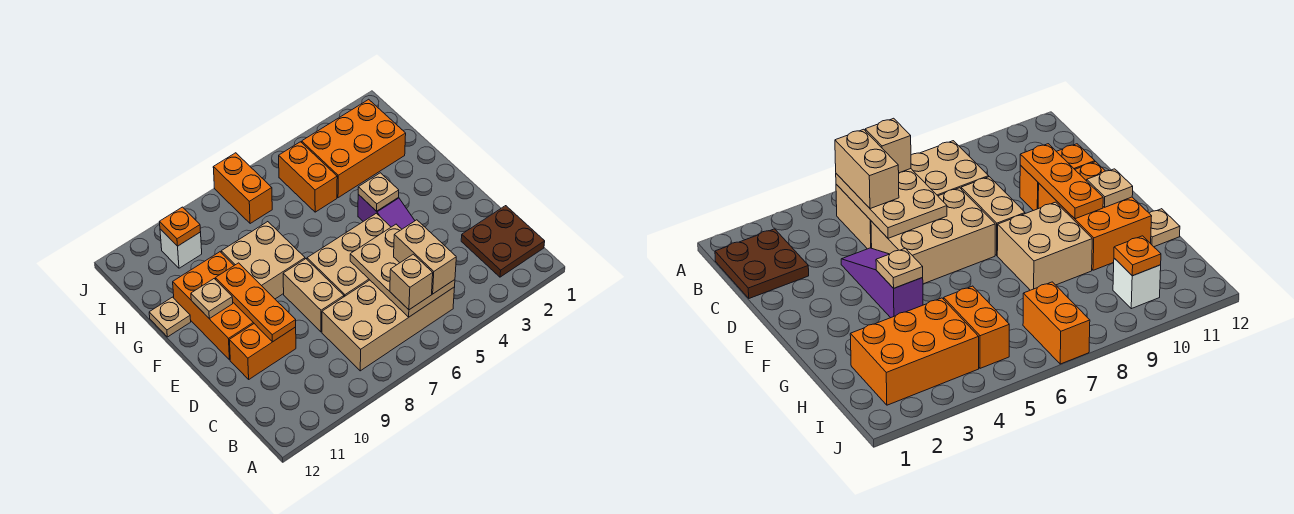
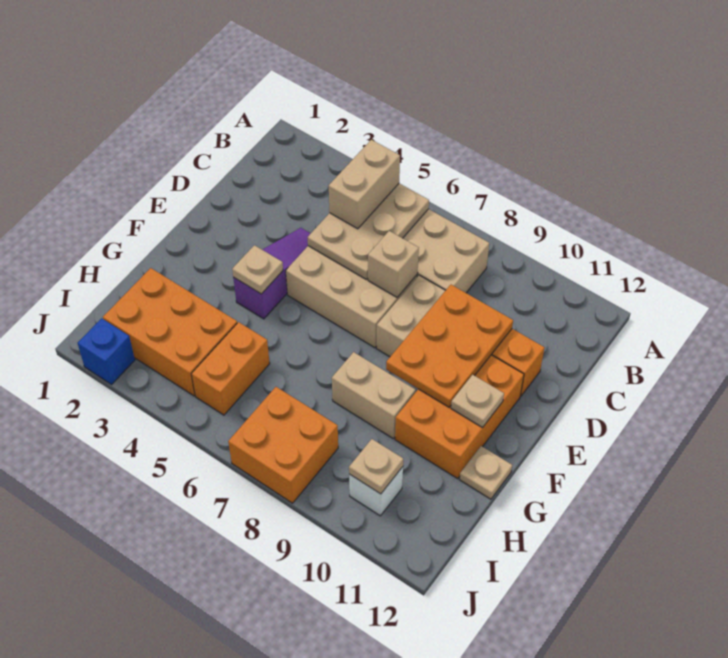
brown 2x2 plate [461,206,545,277] -> none
tan 1x1 brick [390,254,433,310] -> tan 1x1 brick moved to [368,231,419,297]
orange 1x3 plate [215,263,296,342] -> orange 2x3 plate [386,285,513,407]
tan 2x2 brick [221,222,305,299] -> tan 1x2 brick [332,352,416,438]
orange 1x2 brick [213,153,272,224] -> orange 2x2 brick [228,387,338,503]
orange 1x1 plate [160,207,201,246] -> tan 1x1 plate [349,439,403,494]
none -> blue 1x1 brick [78,318,135,385]

